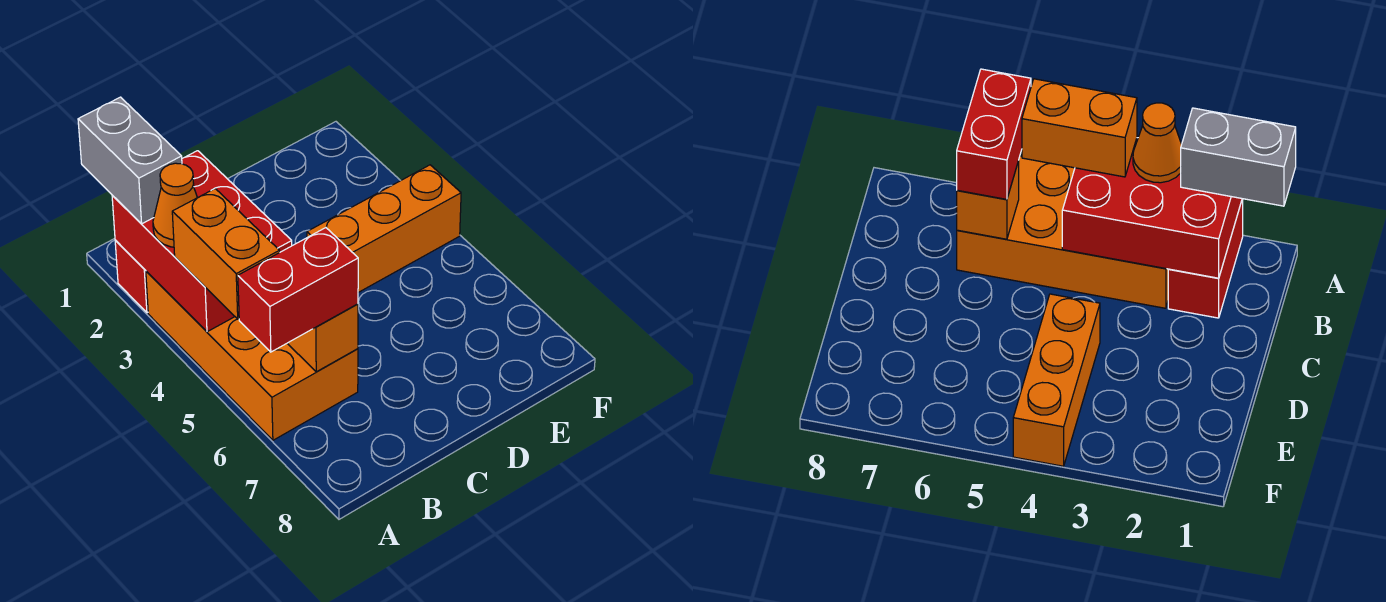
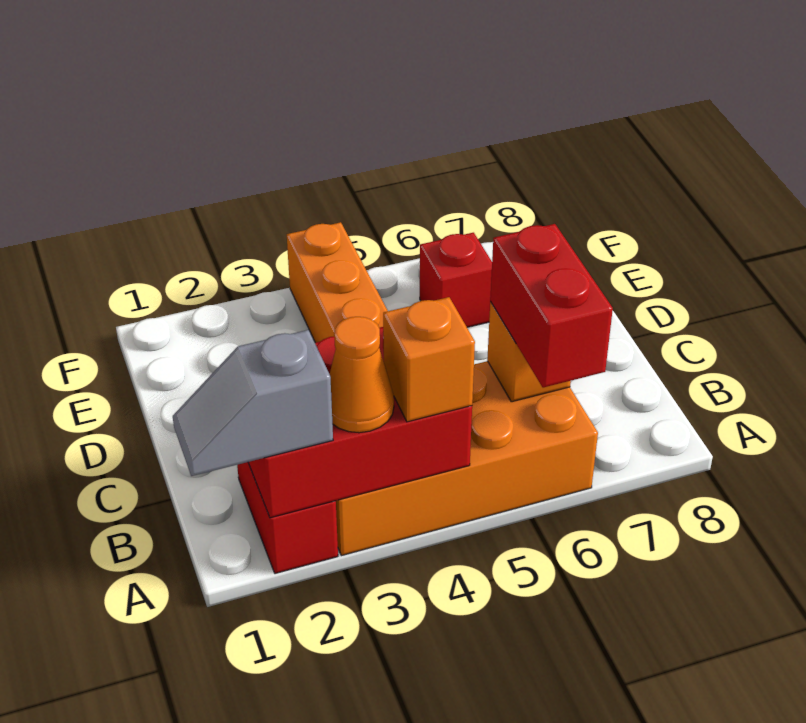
grey 1x2 brick [78,97,182,224] -> grey 1x2 slope [173,330,333,476]
orange 1x2 brick [172,189,280,319] -> orange 1x1 brick [383,297,475,422]
none -> red 1x1 brick [420,233,492,327]

